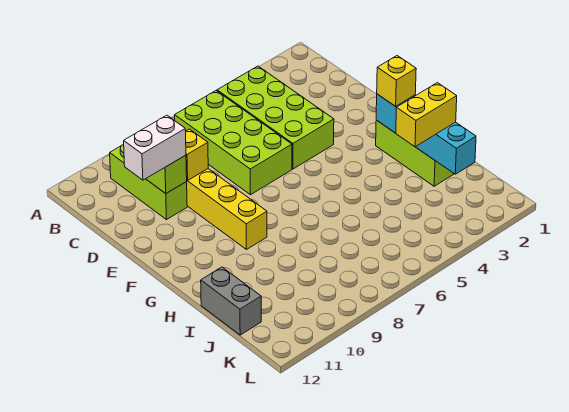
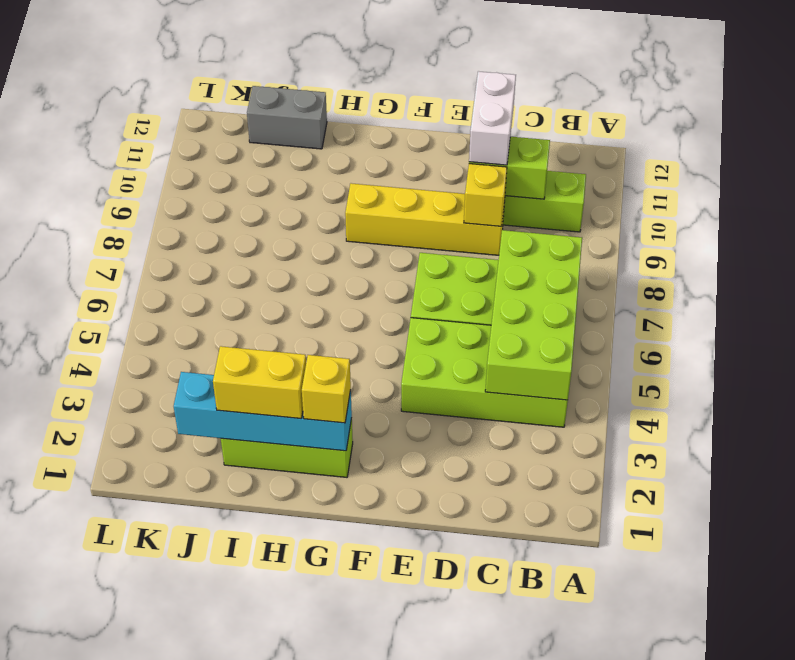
none -> lime 2x4 brick [485,230,582,400]
yellow 1x2 brick [396,83,457,147] -> yellow 1x2 brick turned to [213,346,306,419]

